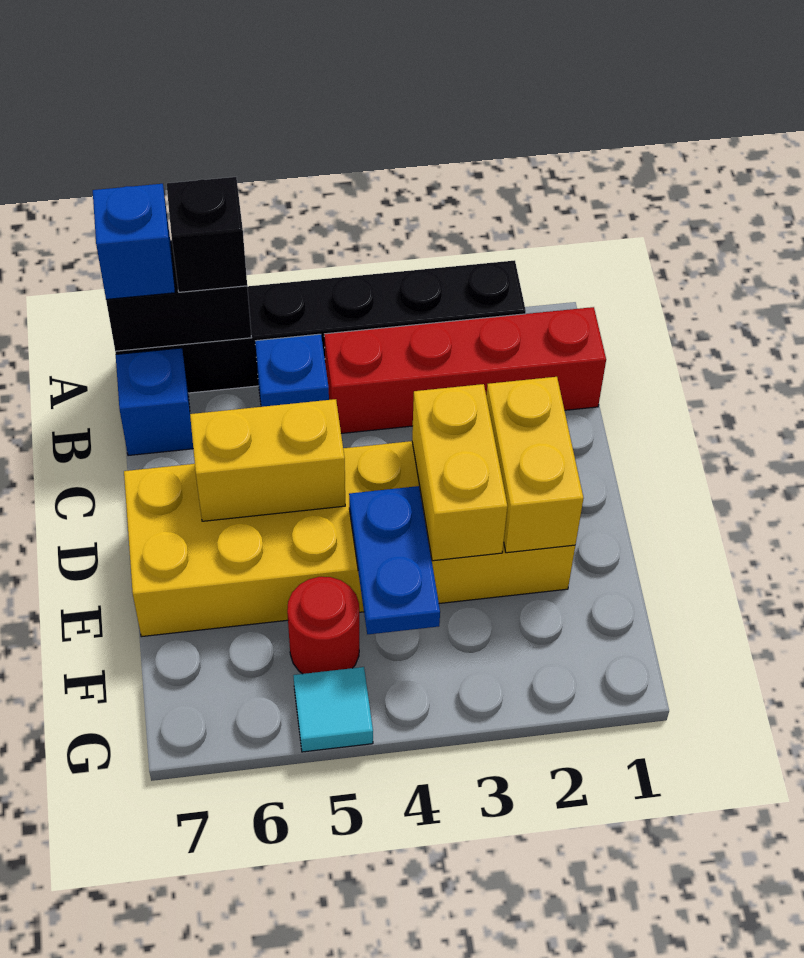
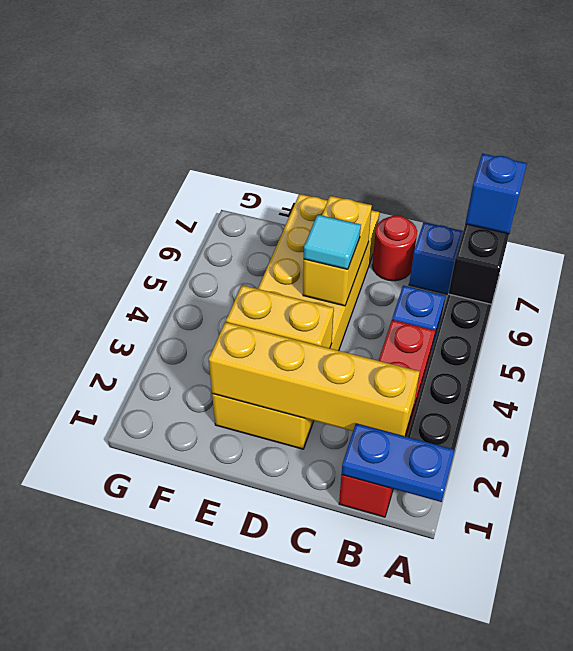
black 1x1 brick [167,177,247,292] -> none
yellow 1x2 brick [486,377,584,553] -> yellow 1x4 brick [209,322,420,436]
blue 1x2 plate [349,486,440,634] -> blue 1x2 plate moved to [342,423,455,502]
red 1x1 round brick [287,577,359,674] -> red 1x1 round brick moved to [372,215,417,281]
cyan 1x1 tile [293,667,373,752] -> cyan 1x1 tile moved to [304,214,361,269]

